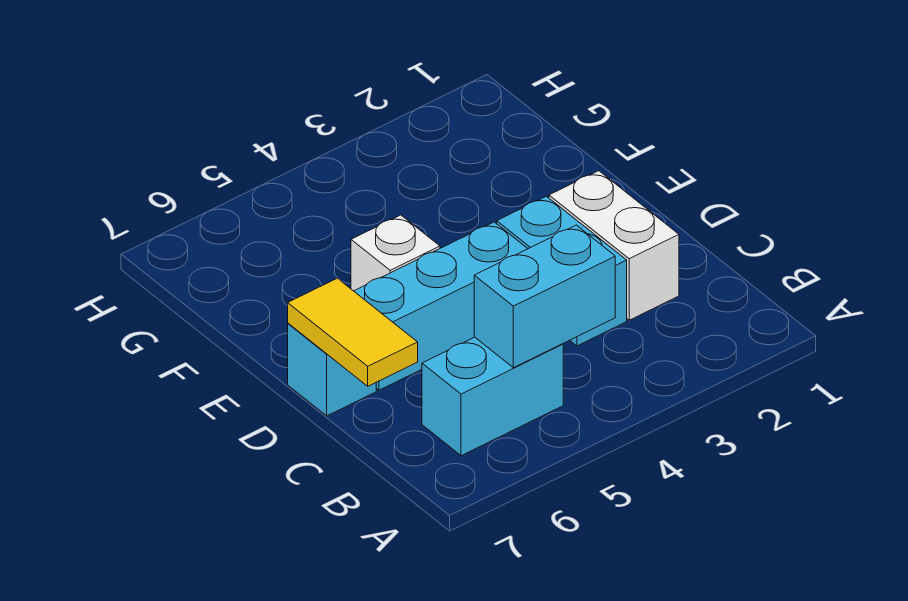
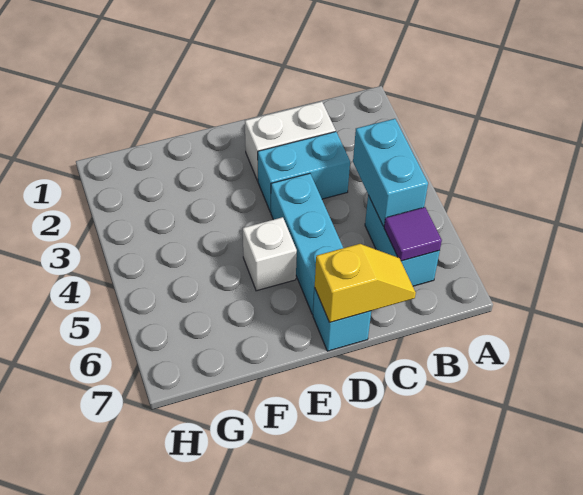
none -> purple 1x1 tile [384,207,442,261]
yellow 1x2 tile [288,278,418,386] -> yellow 1x2 slope [315,244,416,323]

